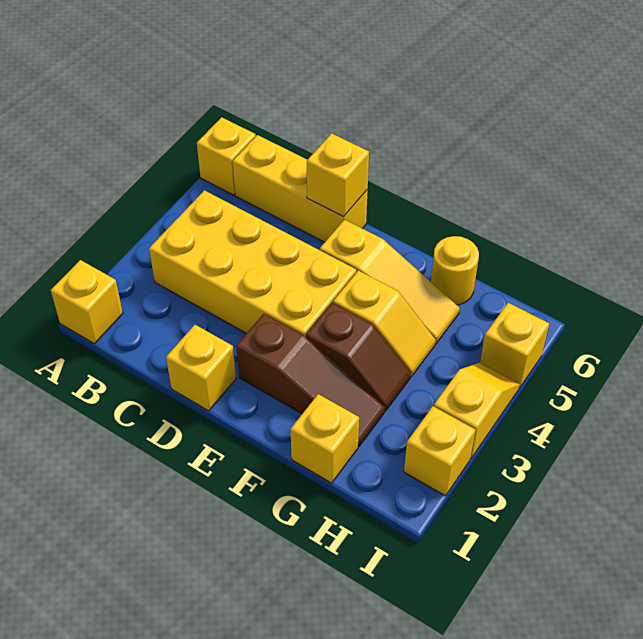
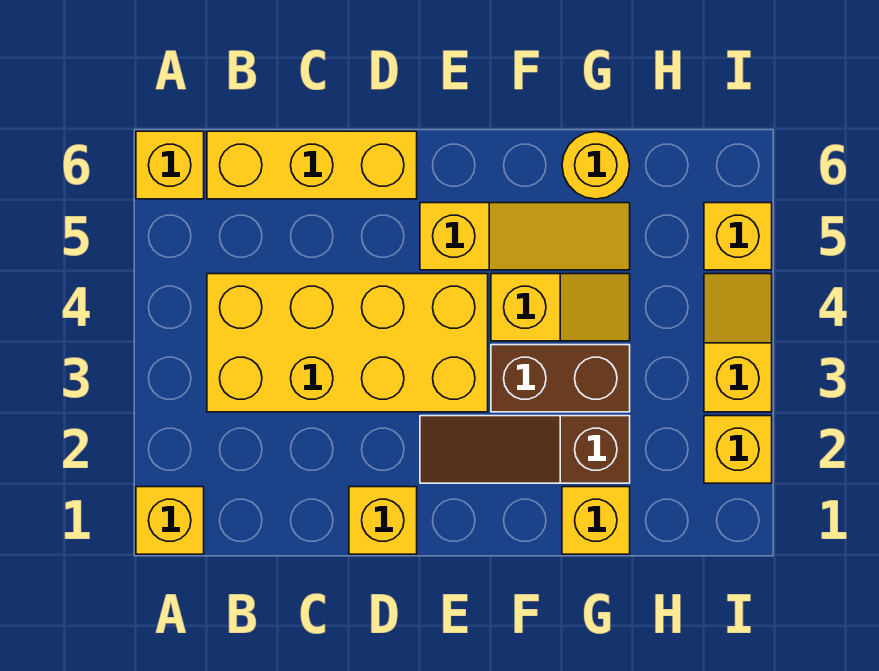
yellow 1x1 brick [307,133,369,217] -> none
brown 1x3 slope [236,314,385,446] -> brown 1x3 slope turned to [420,416,630,483]
brown 1x2 slope [306,303,411,411] -> brown 1x2 brick [491,345,630,412]

